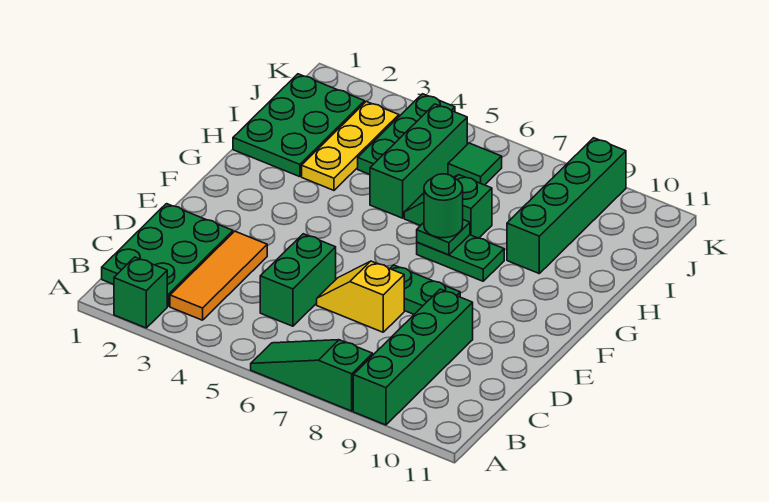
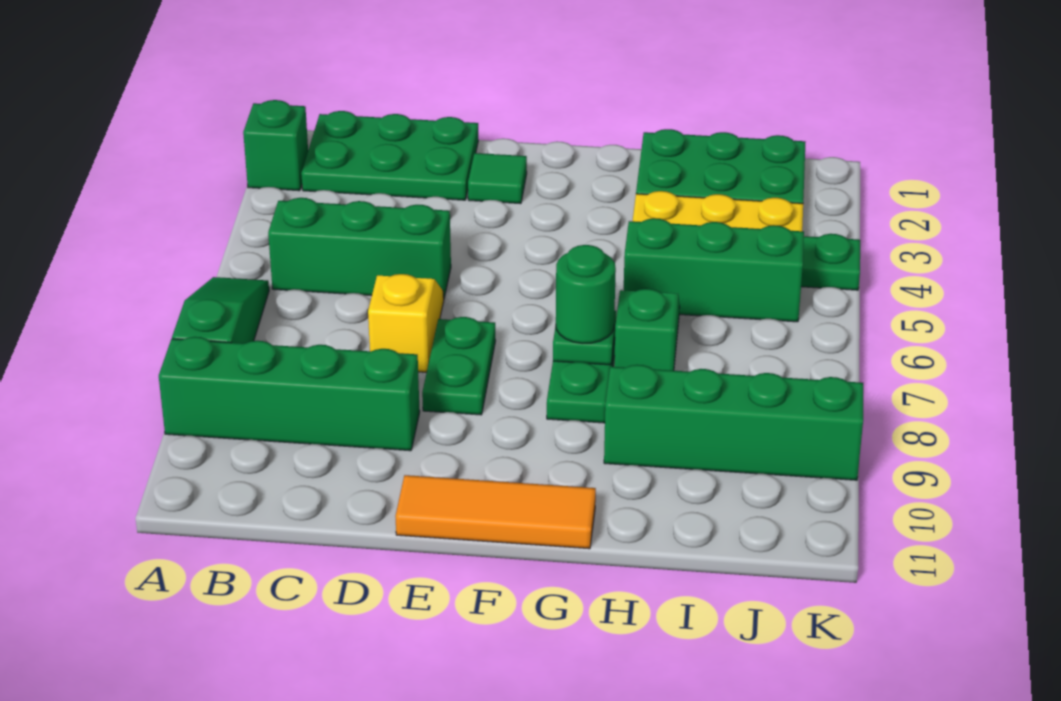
orange 1x3 tile [170,231,267,320] -> orange 1x3 tile moved to [395,475,596,549]
green 1x2 brick [260,234,336,326] -> green 1x3 brick [268,198,451,298]
green 1x1 tile [448,143,502,185] -> green 1x1 tile moved to [468,153,527,204]

